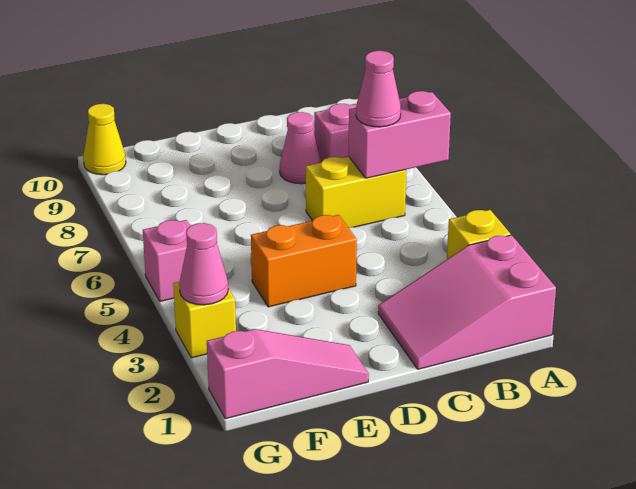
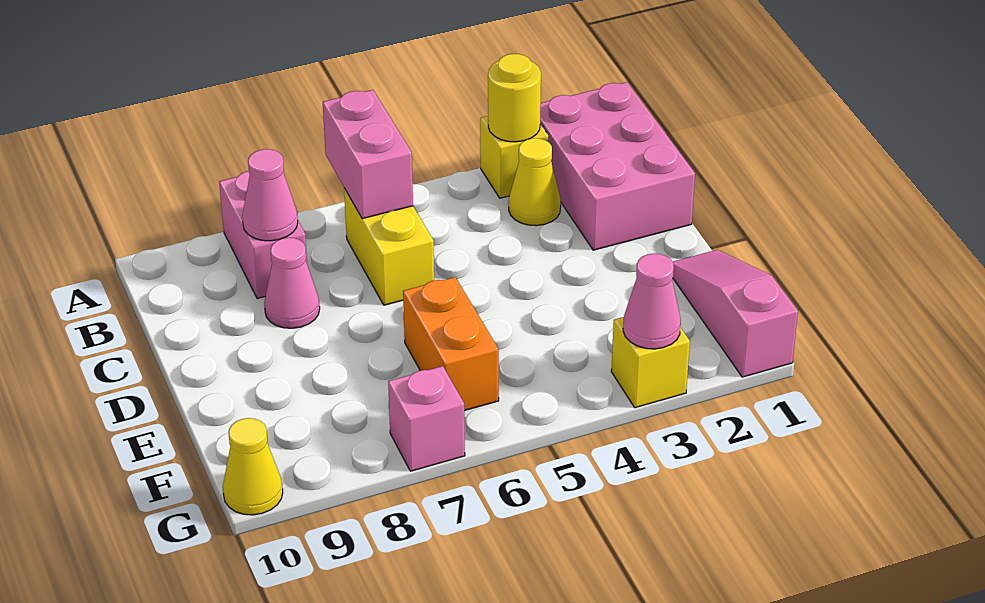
pink 2x3 slope [378,235,556,369] -> pink 2x3 brick [540,82,695,250]
none -> yellow 1x1 round brick [488,54,541,142]
none -> yellow 1x1 cone [509,138,561,226]
pink 1x1 cone [356,51,401,127] -> pink 1x1 cone moved to [242,149,298,241]
orange 1x2 brick [251,215,357,307] -> orange 1x2 brick moved to [403,277,499,411]
pink 1x1 brick [143,220,190,301] -> pink 1x1 brick moved to [388,366,465,471]

